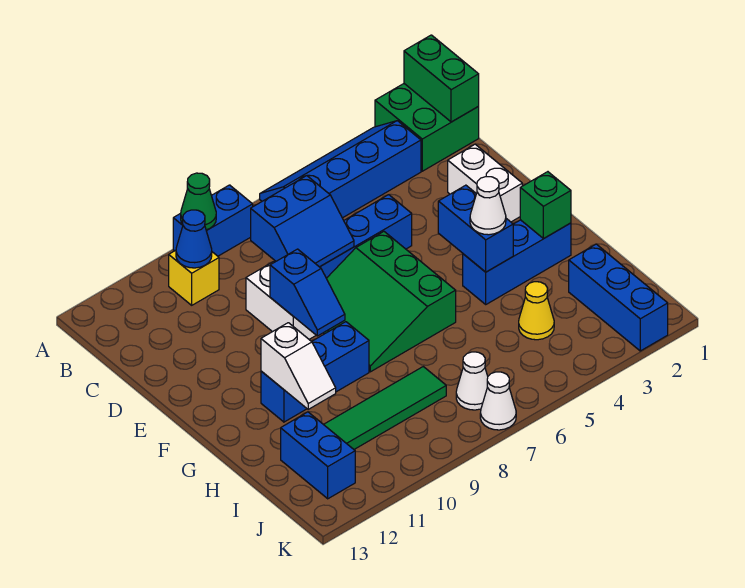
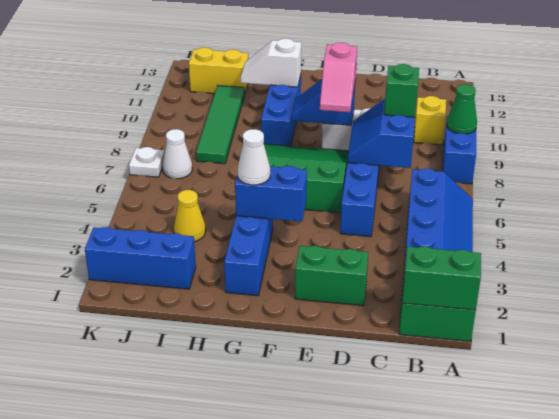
blue 1x1 cone [176,210,212,268] -> none
white 1x2 brick [448,144,522,222] -> green 1x2 brick [295,246,368,306]
none -> pink 1x2 slope [320,43,357,112]
green 1x1 brick [520,172,571,239] -> green 1x1 brick moved to [384,64,419,117]
blue 1x2 brick [281,412,355,499] -> yellow 1x2 brick [189,47,248,96]
white 1x1 cone [480,372,516,430] -> white 1x1 plate [129,147,165,177]

